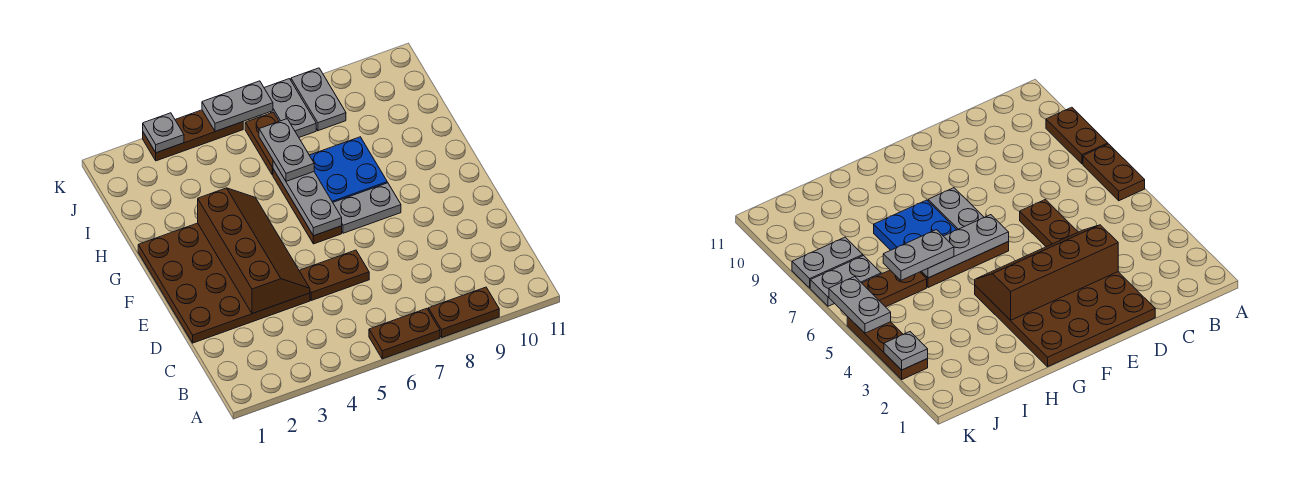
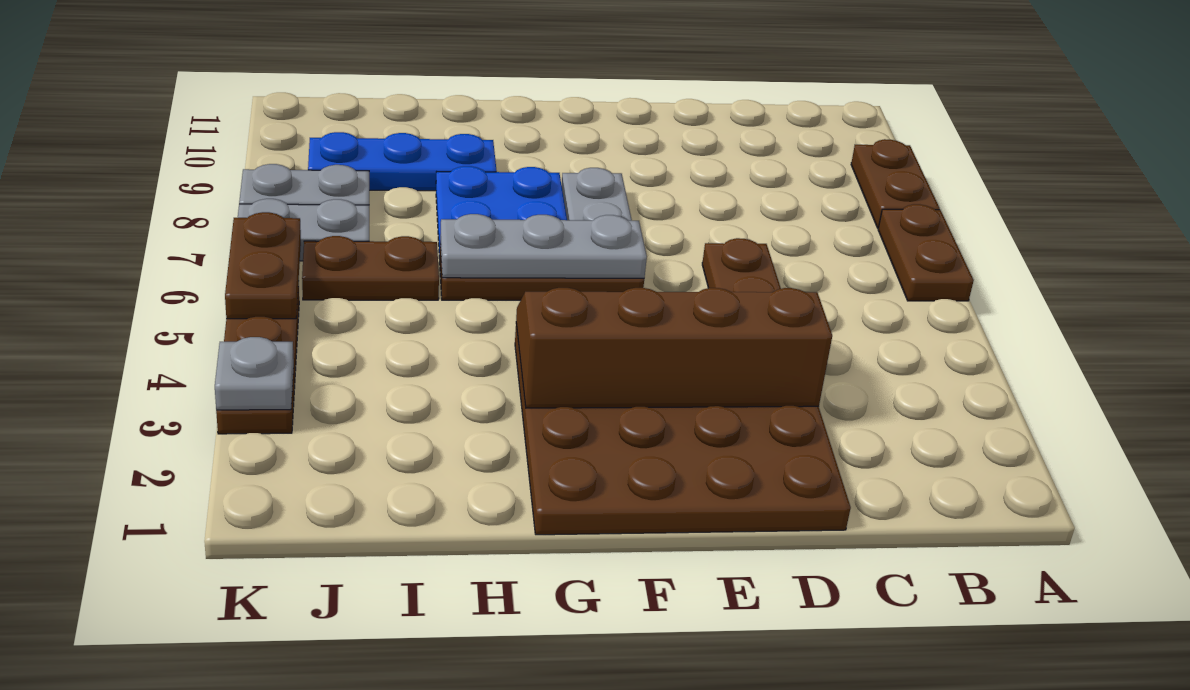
grey 1x2 plate [259,119,314,181] -> none
none -> blue 1x3 plate [308,132,496,191]
grey 1x2 plate [202,81,273,131] -> brown 1x2 plate [225,212,301,319]

